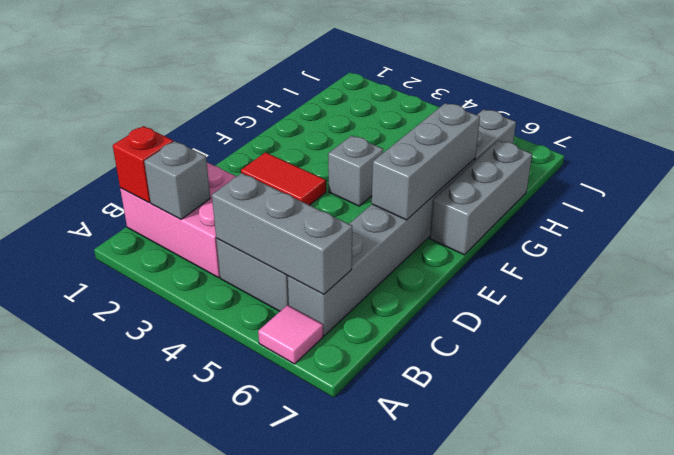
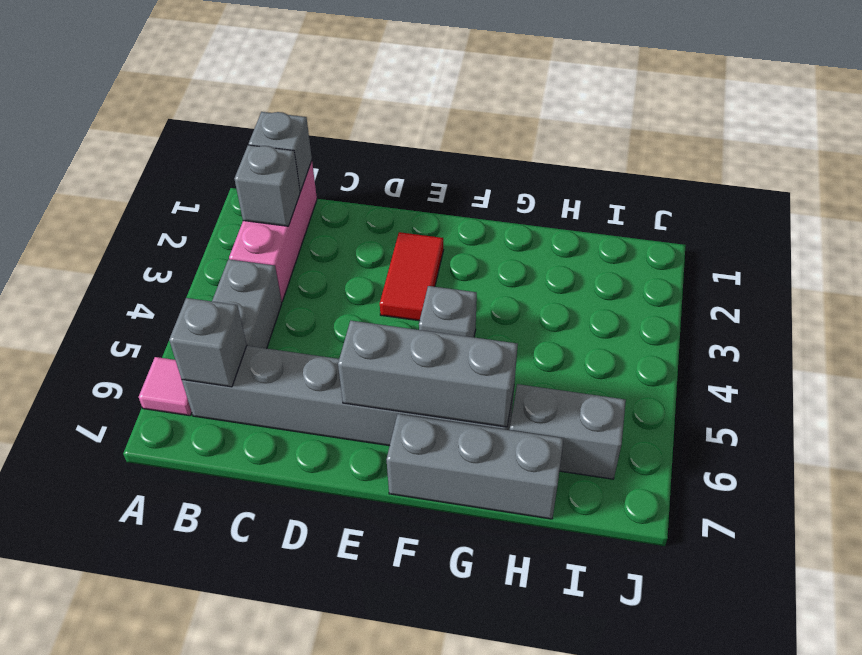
pink 2x3 brick [120,163,237,278] -> pink 1x3 brick [229,161,317,302]
red 1x1 brick [113,126,173,203] -> grey 1x1 brick [249,112,312,191]
grey 1x3 brick [212,173,352,295] -> grey 1x1 brick [169,298,247,387]

